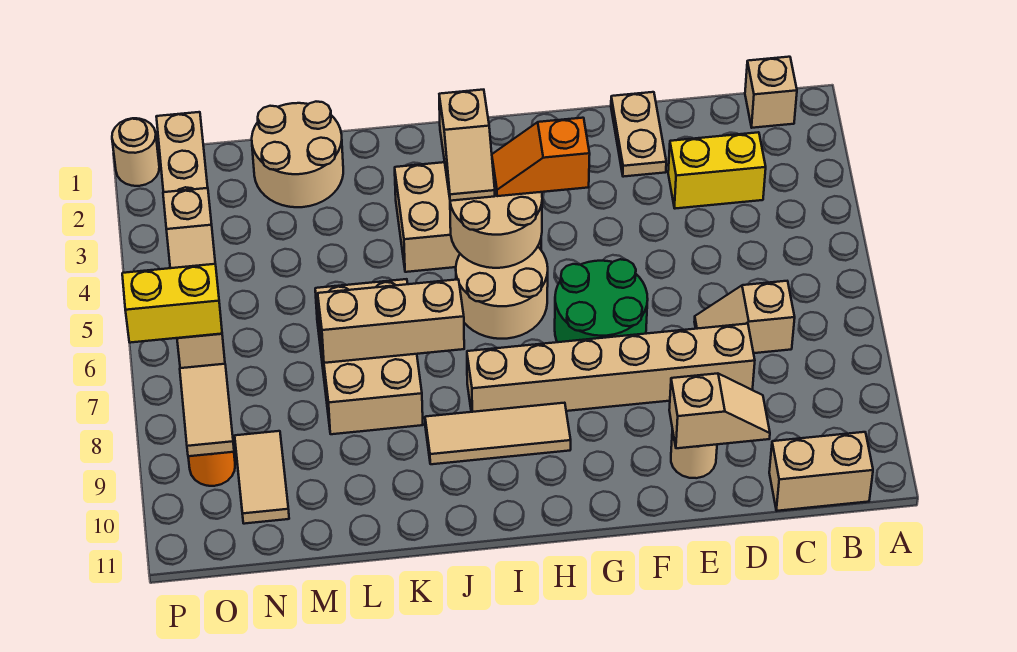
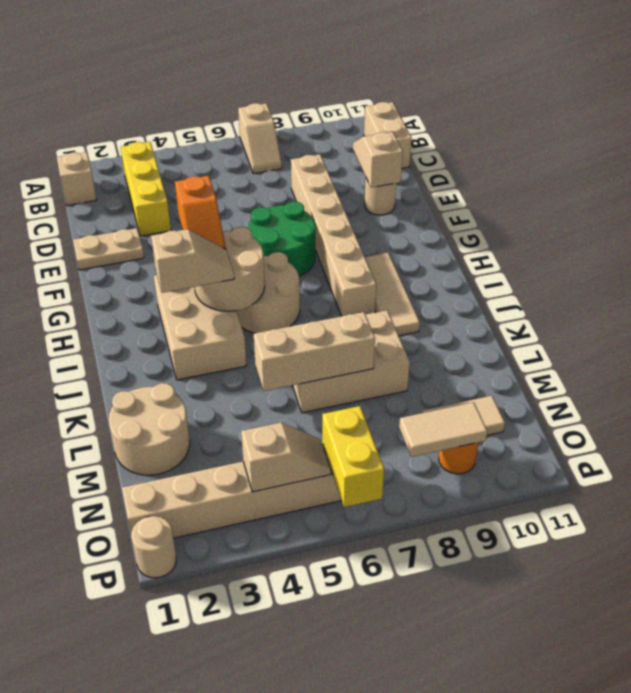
yellow 1x2 brick [668,132,766,209] -> yellow 1x3 brick [121,142,171,236]
tan 1x2 slope [694,281,795,353] -> tan 1x2 slope moved to [238,103,282,174]
tan 1x3 brick [318,279,464,363] -> tan 1x3 brick turned to [254,312,375,391]

